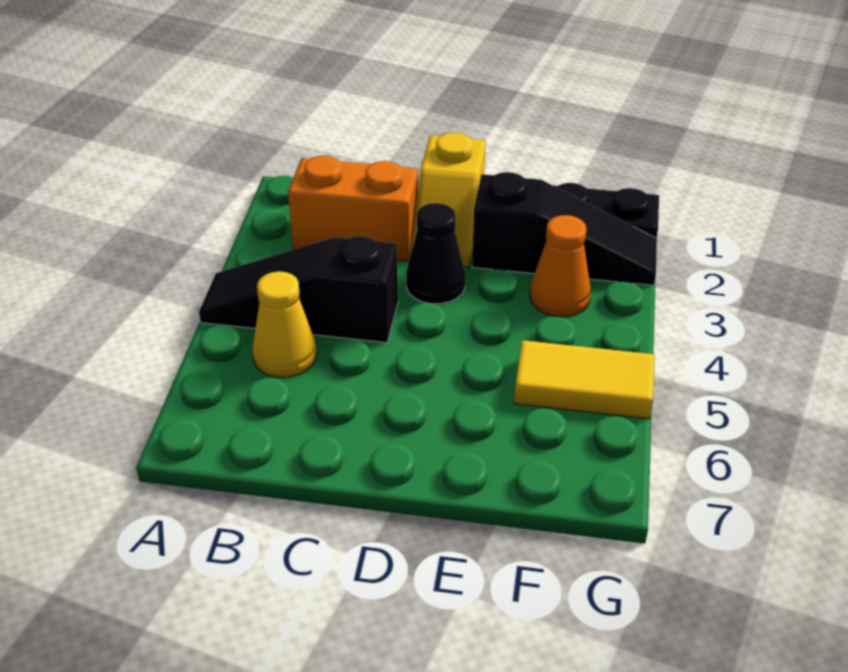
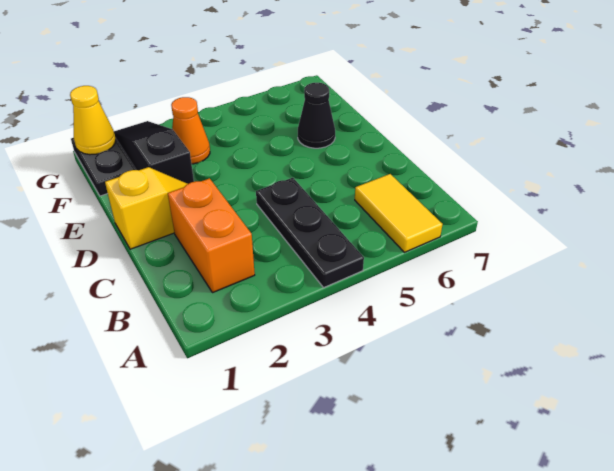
black 1x3 slope [199,236,398,343] -> black 1x3 plate [256,178,364,287]
yellow 1x1 cone [252,271,316,377] -> yellow 1x1 cone moved to [70,86,116,155]
black 1x1 cone [406,203,465,304] -> black 1x1 cone moved to [298,83,335,148]
yellow 1x2 tile [514,340,655,419] -> yellow 1x2 tile moved to [355,174,443,252]

